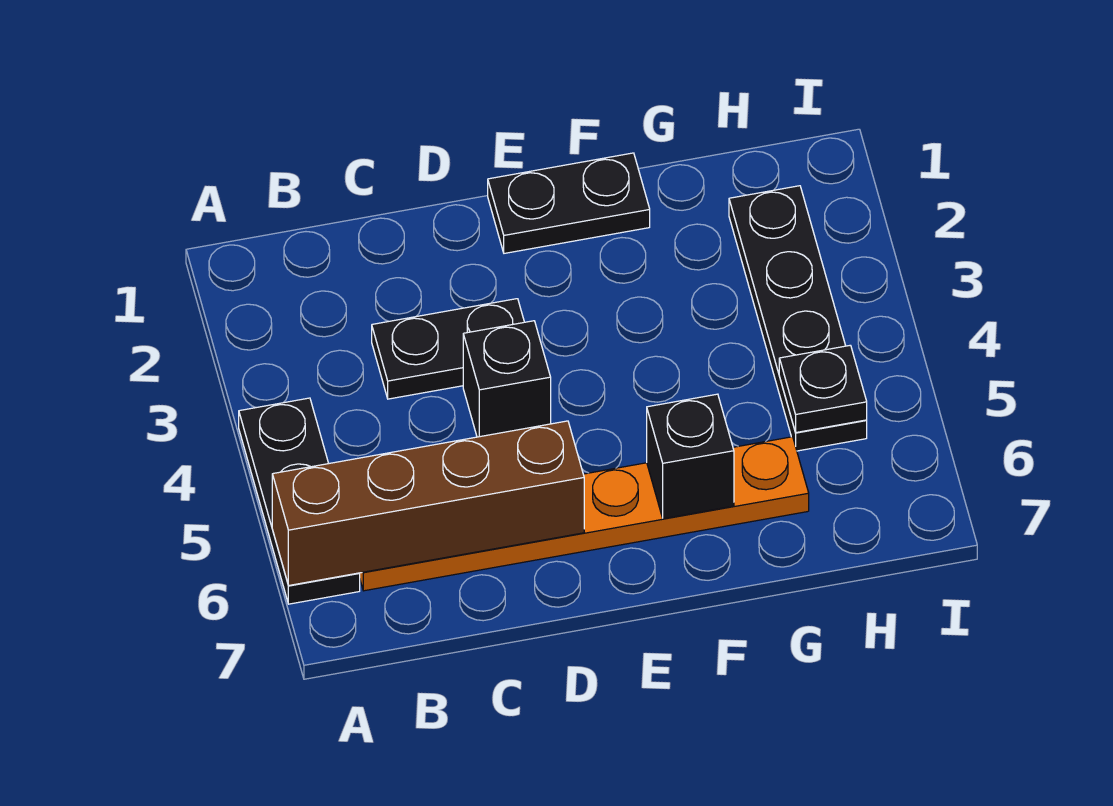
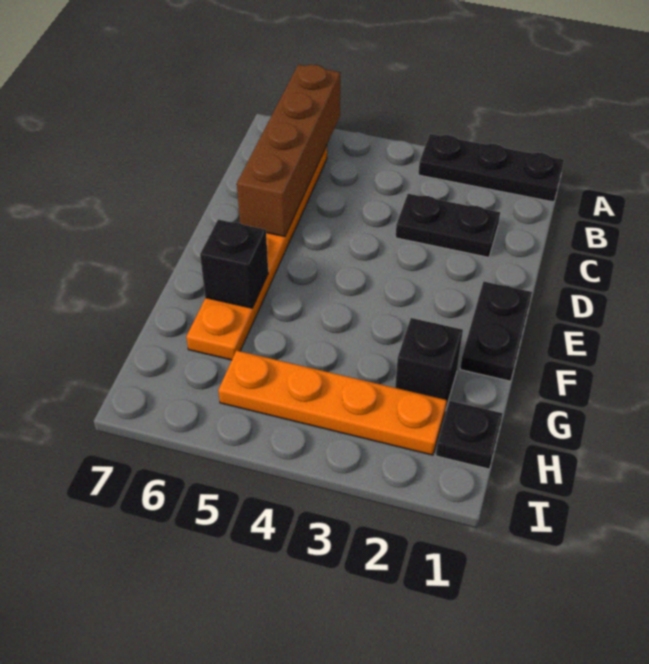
black 1x3 plate [239,398,360,604] -> black 1x3 plate moved to [418,134,564,202]
black 1x2 plate [372,299,524,399] -> black 1x2 plate turned to [396,194,500,257]
black 1x1 brick [463,321,551,437] -> black 1x1 brick moved to [395,318,463,411]
black 1x4 plate [729,186,867,451] -> orange 1x4 plate [218,351,447,455]
black 1x1 plate [779,345,867,432] -> black 1x1 plate moved to [436,401,503,469]

